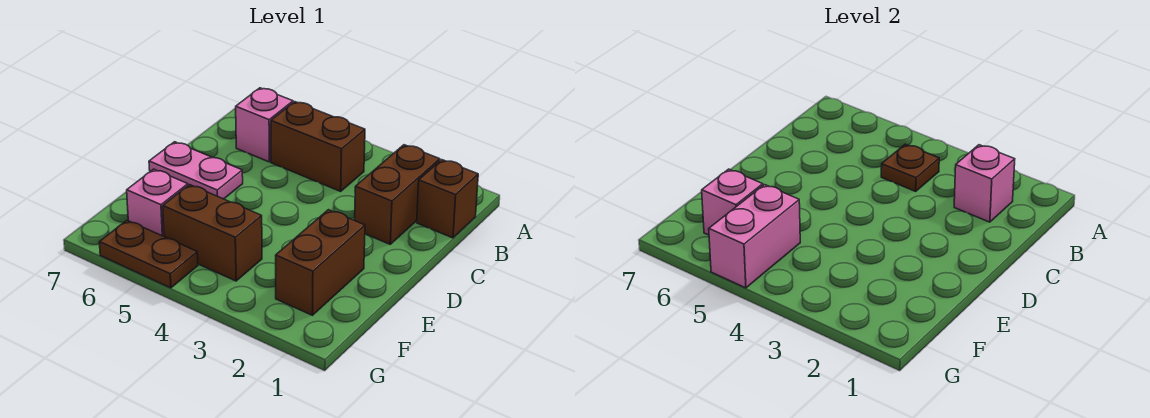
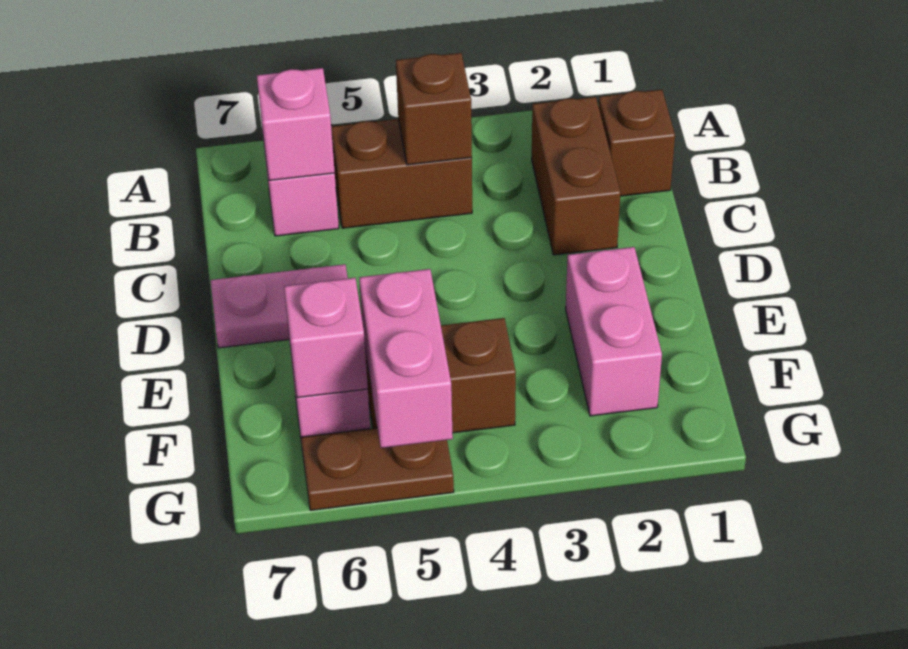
pink 1x1 brick [954,145,1015,222] -> pink 1x1 brick moved to [257,68,335,180]
brown 1x1 plate [881,144,939,191] -> brown 1x1 brick [396,53,472,165]
brown 1x2 brick [276,210,365,315] -> pink 1x2 brick [566,247,662,416]

